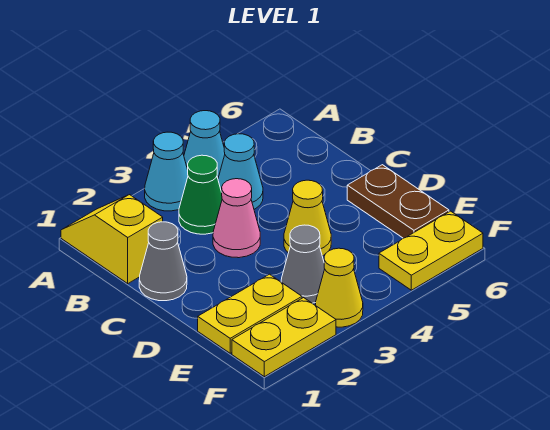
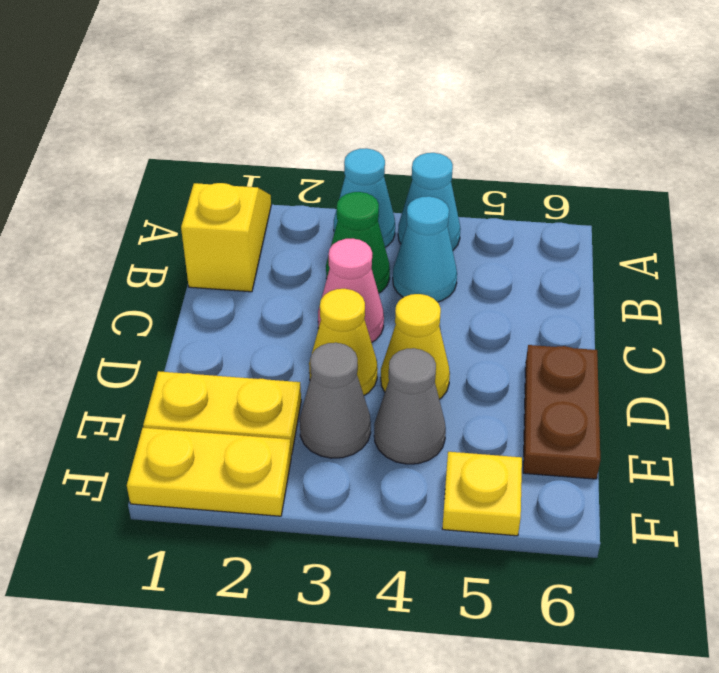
grey 1x1 cone [139,222,187,301] -> grey 1x1 cone moved to [374,348,446,464]
yellow 1x1 cone [315,248,363,327] -> yellow 1x1 cone moved to [309,289,378,395]
yellow 1x2 plate [379,211,483,290] -> yellow 1x1 plate [442,452,522,536]

